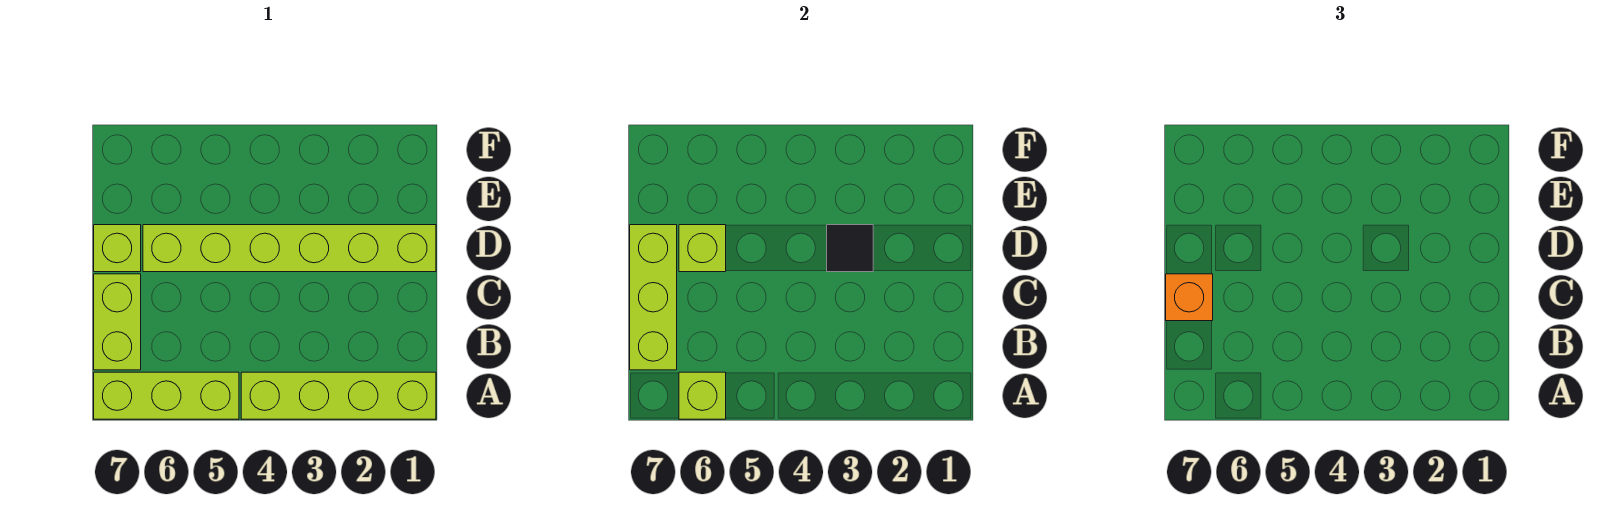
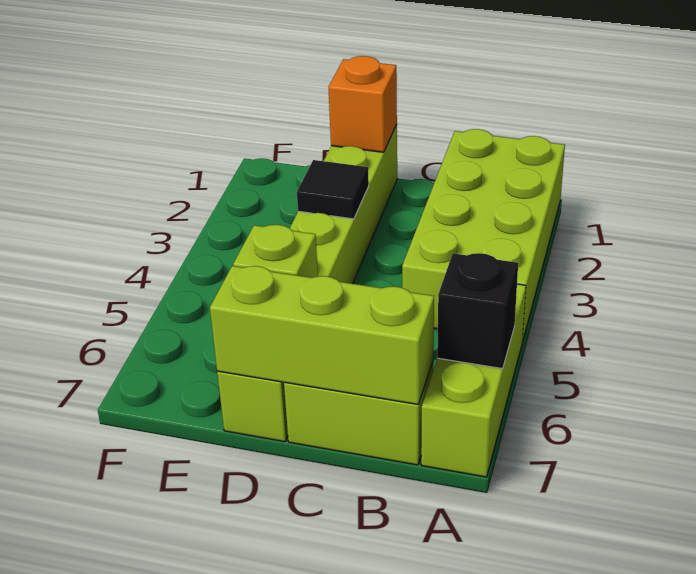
lime 1x4 brick [241,372,436,419] -> lime 2x4 brick [402,129,565,342]
lime 1x1 brick [679,372,726,419] -> black 1x1 brick [437,253,518,369]
orange 1x1 brick [1166,274,1213,321] -> orange 1x1 brick moved to [329,56,397,152]

